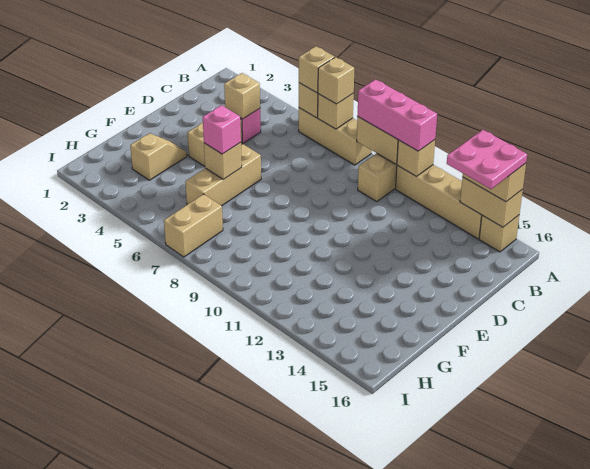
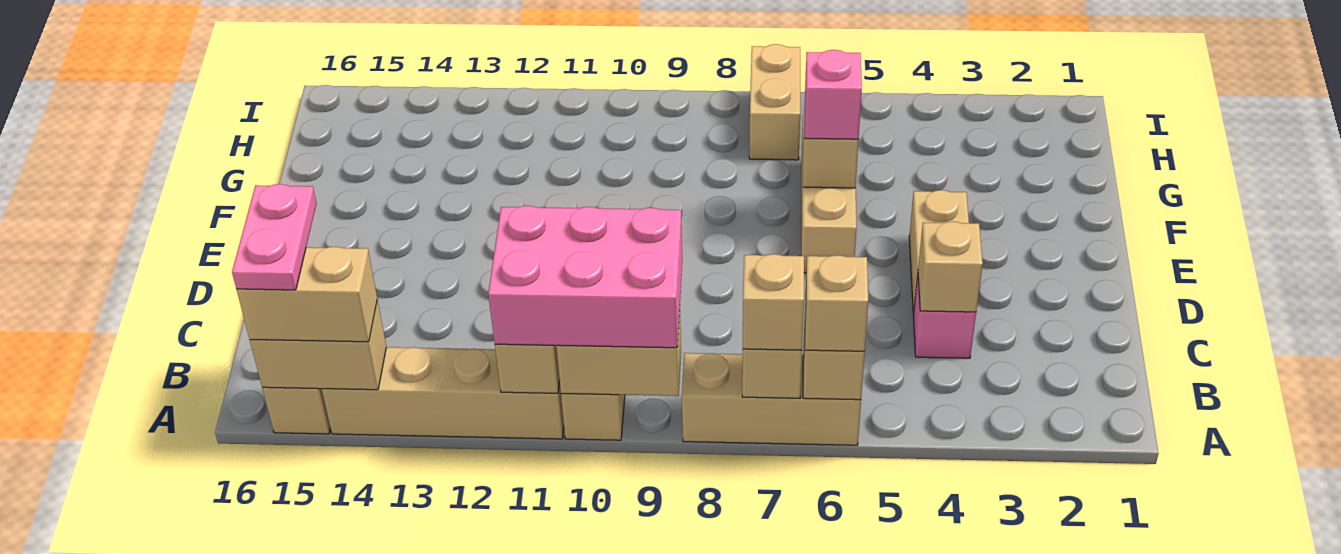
pink 1x3 brick [357,79,437,151] -> pink 2x3 brick [488,206,682,348]
pink 2x2 plate [447,130,527,189] -> pink 1x2 plate [232,184,316,290]
tan 1x2 slope [130,133,187,180] -> none

